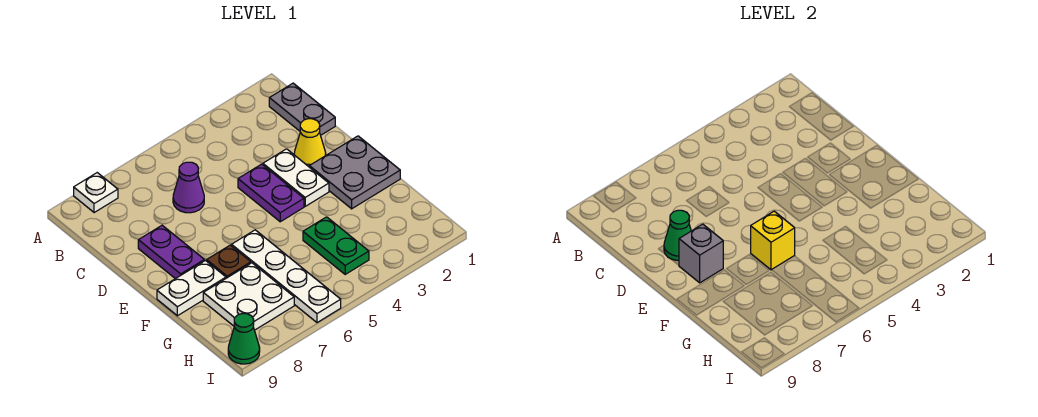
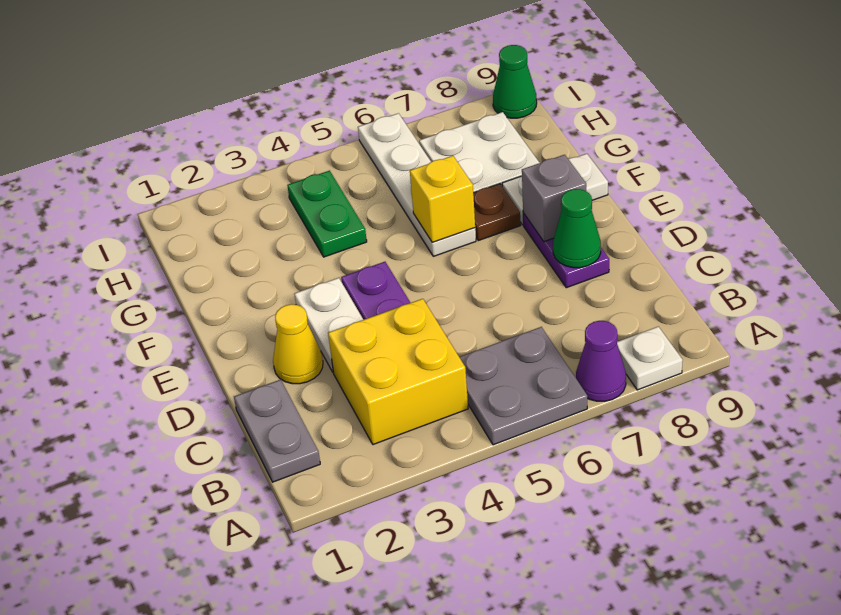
none -> yellow 2x2 brick [328,299,468,445]
purple 1x1 cone [173,162,204,213] -> purple 1x1 cone moved to [576,321,626,401]
grey 2x2 plate [309,136,400,209] -> grey 2x2 plate moved to [459,327,587,445]

